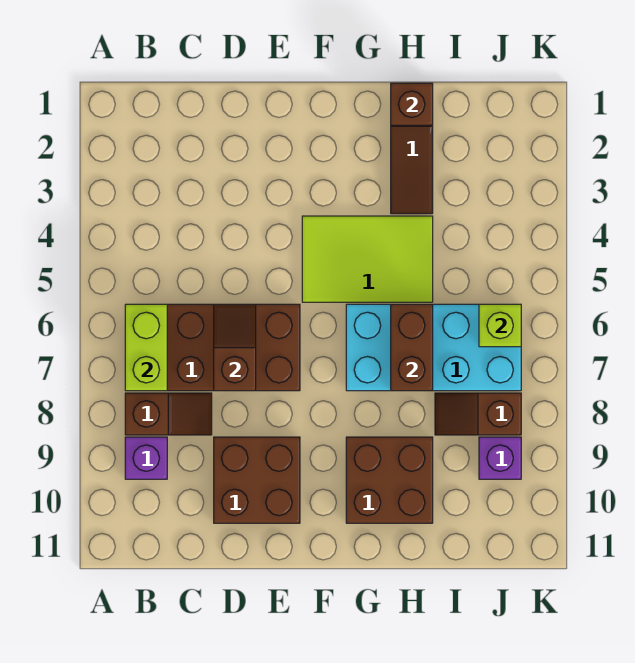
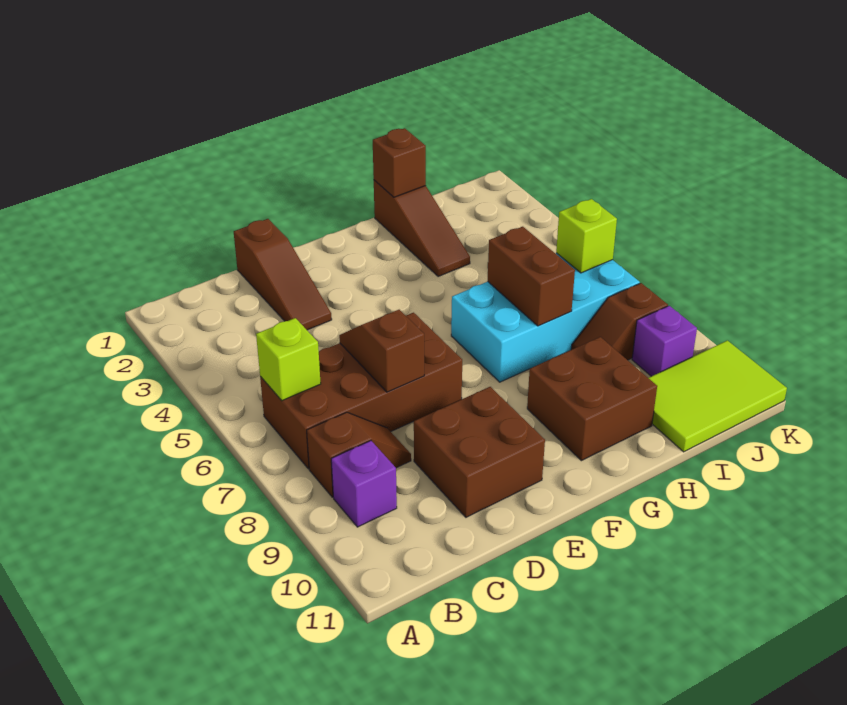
lime 1x2 brick [125,304,167,391] -> lime 1x1 brick [256,318,321,401]
none -> brown 1x3 slope [234,219,332,330]
lime 2x3 tile [302,216,433,302] -> lime 2x3 tile moved to [649,340,787,452]

